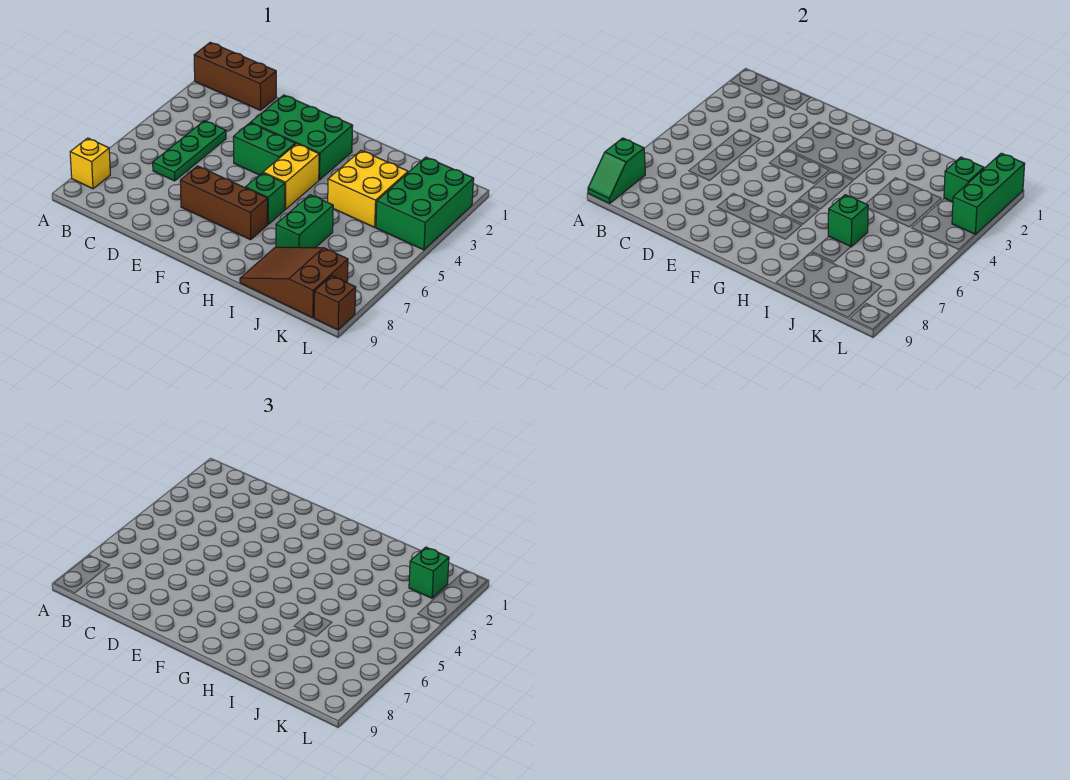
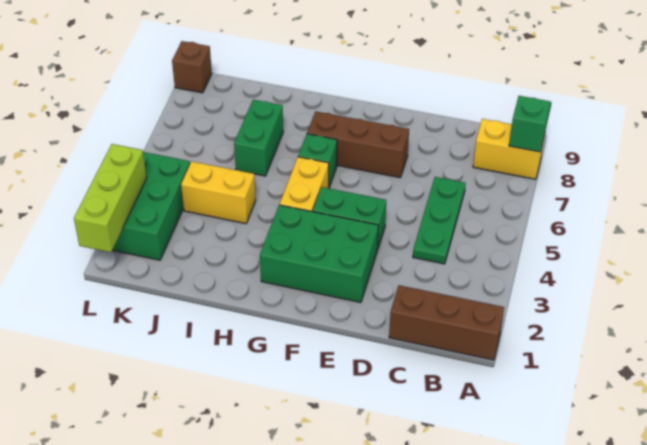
yellow 1x1 brick [70,138,110,189] -> yellow 1x2 brick [473,119,545,179]
yellow 2x2 brick [328,151,408,227] -> yellow 1x2 brick [181,161,256,224]
green 1x1 brick [828,195,868,247] -> none
brown 2x3 slope [240,247,348,318] -> none
green 1x1 brick [944,157,984,202] -> none
green 1x1 brick [409,547,449,598] -> none
green 1x3 brick [952,153,1025,234] -> lime 1x3 brick [74,144,147,252]

